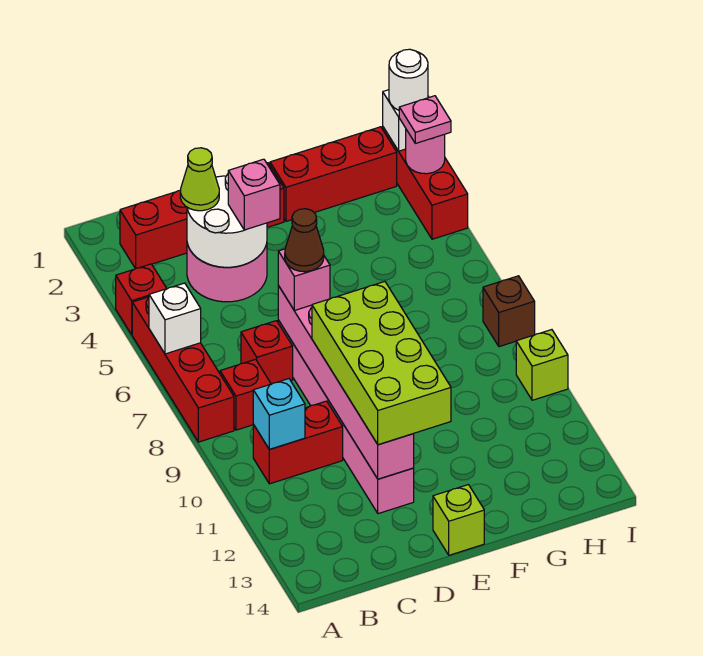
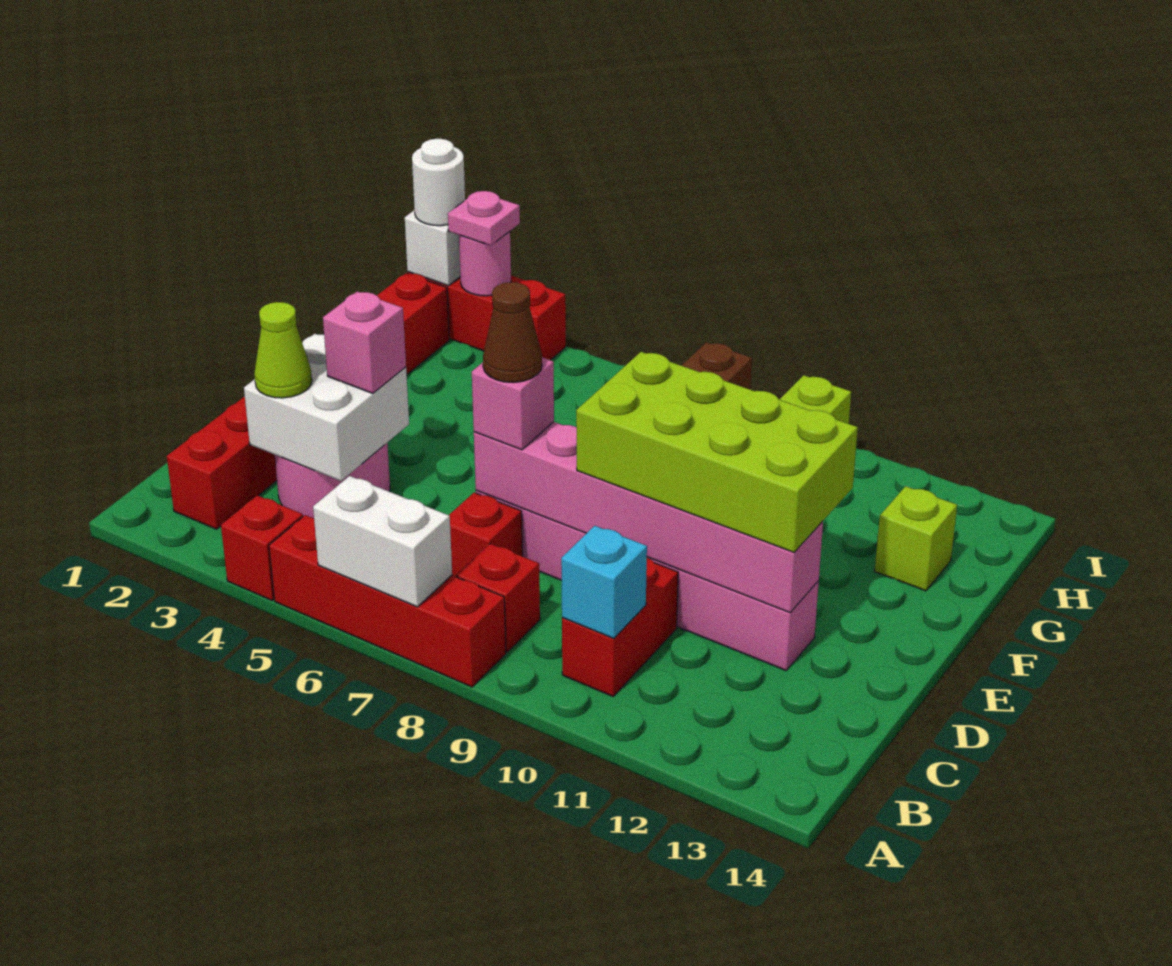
white 1x1 brick [149,283,201,354] -> white 1x2 brick [313,476,452,607]
white 2x2 round brick [187,174,267,267] -> white 2x2 brick [244,334,409,481]
lime 1x1 brick [433,485,484,555] -> lime 1x1 brick moved to [875,486,957,591]

